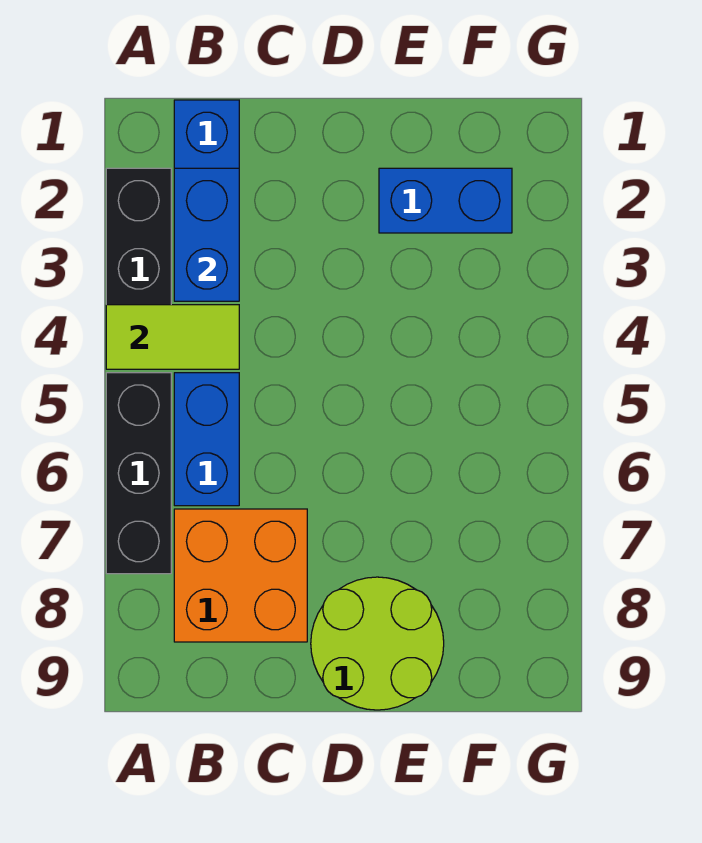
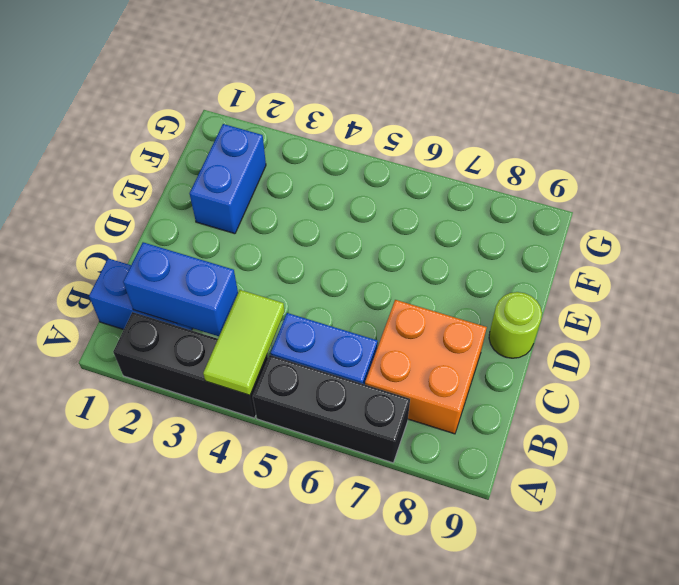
lime 2x2 round brick [311,577,444,710] -> lime 1x1 round brick [489,292,542,358]

